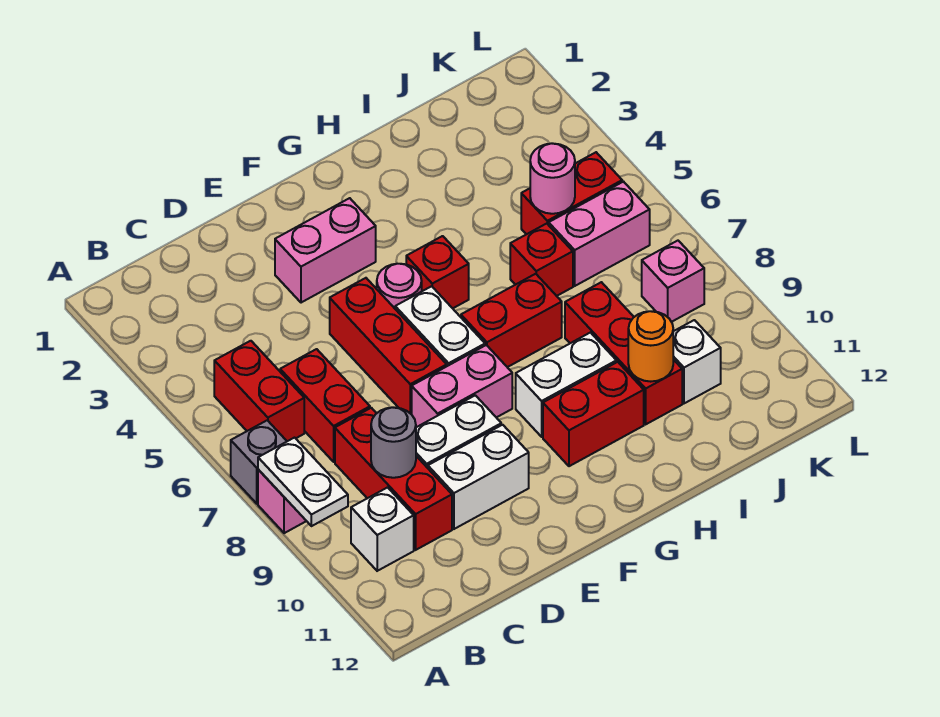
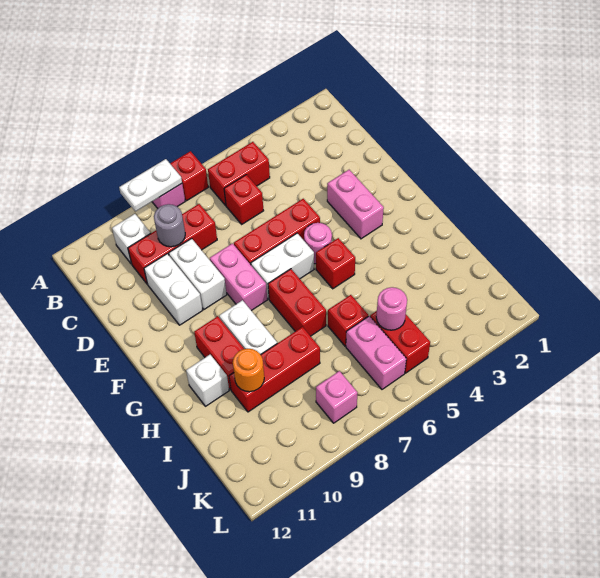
grey 1x1 brick [231,420,287,504] -> red 1x1 brick [170,151,208,201]
red 1x2 brick [280,349,370,462] -> red 1x1 brick [224,175,264,224]
white 1x1 brick [673,320,721,403] -> white 1x1 brick moved to [186,355,229,406]

